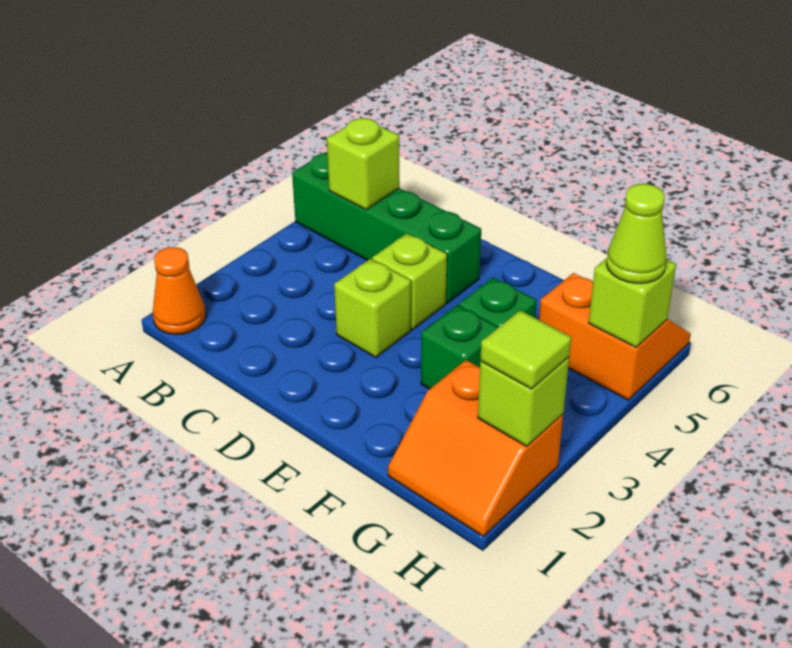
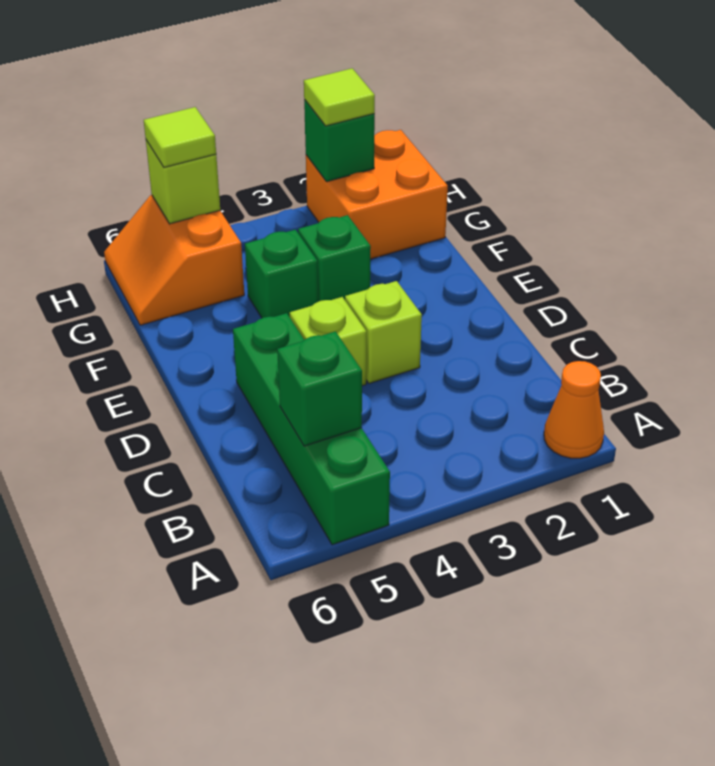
lime 1x1 brick [327,118,400,210] -> green 1x1 brick [277,331,362,446]
orange 2x2 slope [388,360,563,536] -> orange 2x2 brick [306,130,448,259]
lime 1x1 brick [478,357,569,447] -> green 1x1 brick [304,100,375,182]
lime 1x1 cone [606,184,667,283] -> lime 1x1 tile [144,107,216,167]

